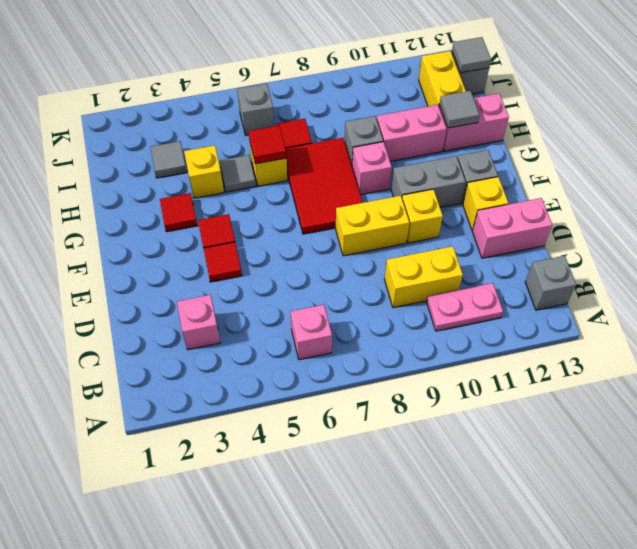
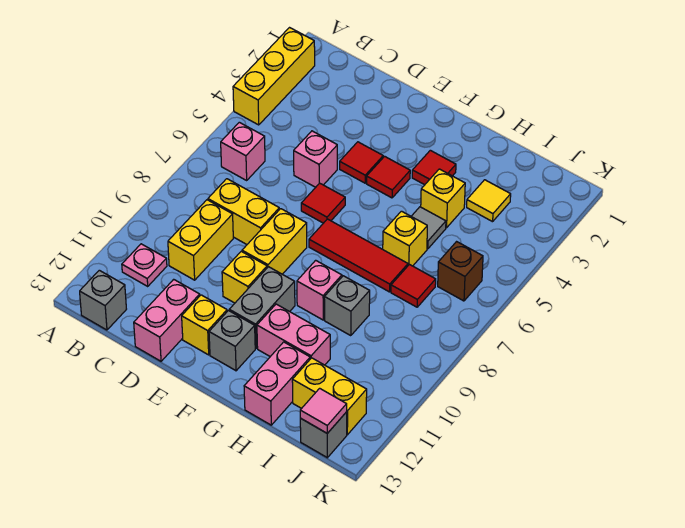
none -> yellow 1x3 brick [233,28,315,125]
pink 1x2 plate [427,283,503,331] -> pink 1x1 plate [122,244,167,286]
pink 1x1 brick [177,295,220,350] -> pink 1x1 brick moved to [294,131,337,187]
none -> yellow 1x2 brick [208,179,279,244]
red 2x3 tile [286,138,363,234] -> red 1x3 tile [309,219,408,292]
red 1x1 tile [248,126,286,164] -> red 1x1 tile moved to [301,183,345,223]
pink 1x2 brick [377,105,446,161] -> pink 1x2 brick turned to [257,304,330,365]
grey 1x1 tile [440,91,480,128] -> none
grey 1x1 tile [150,141,187,178] -> yellow 1x1 tile [467,180,511,222]
grey 1x1 brick [237,83,274,135] -> brown 1x1 brick [438,242,483,301]
grey 1x1 tile [452,37,491,73] -> pink 1x1 tile [300,388,347,433]

